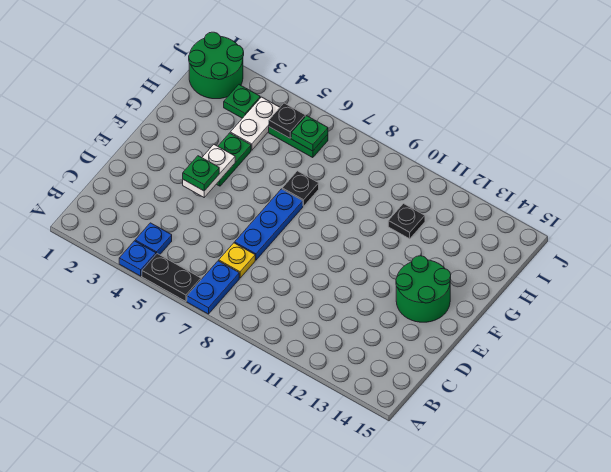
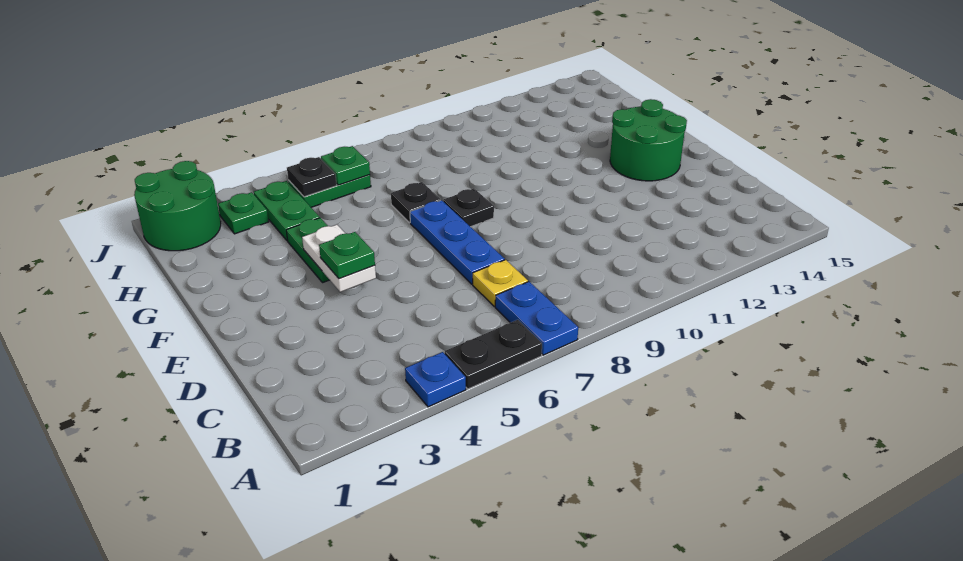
blue 1x1 plate [135,223,172,255] -> none
white 1x2 plate [230,97,280,150] -> green 1x2 plate [254,181,320,241]
black 1x1 plate [388,204,425,239] -> black 1x1 plate moved to [443,188,494,227]

